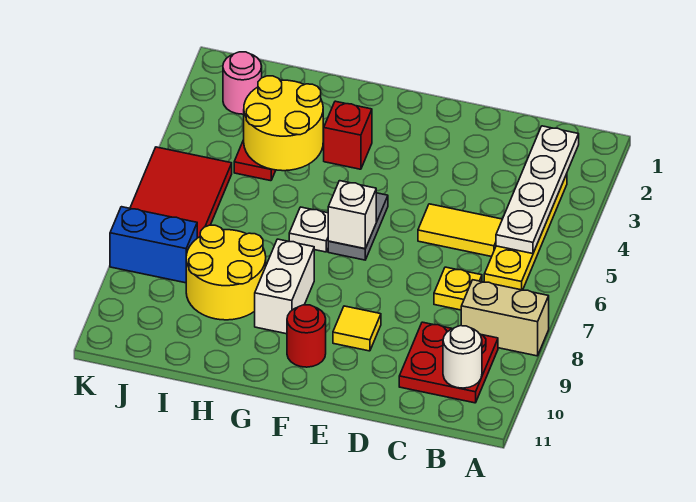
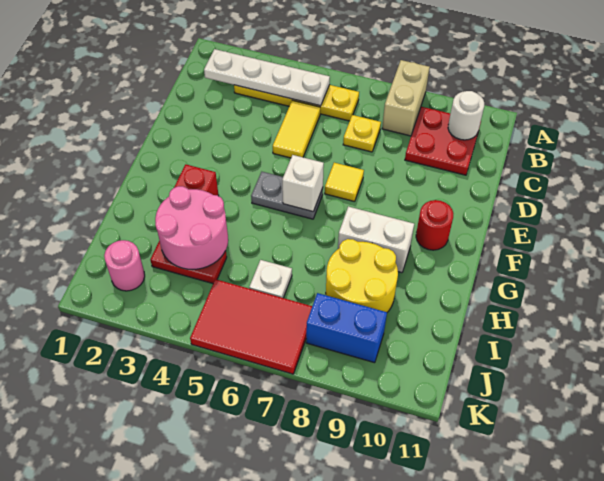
yellow 1x1 tile [333,306,381,351] -> yellow 1x1 tile moved to [325,163,364,202]
white 1x1 plate [289,207,328,252] -> white 1x1 plate moved to [249,260,292,298]
yellow 2x2 round brick [244,76,323,171] -> pink 2x2 round brick [155,186,228,269]
blue 1x2 brick [110,207,197,283] -> blue 1x2 brick turned to [306,293,387,363]

